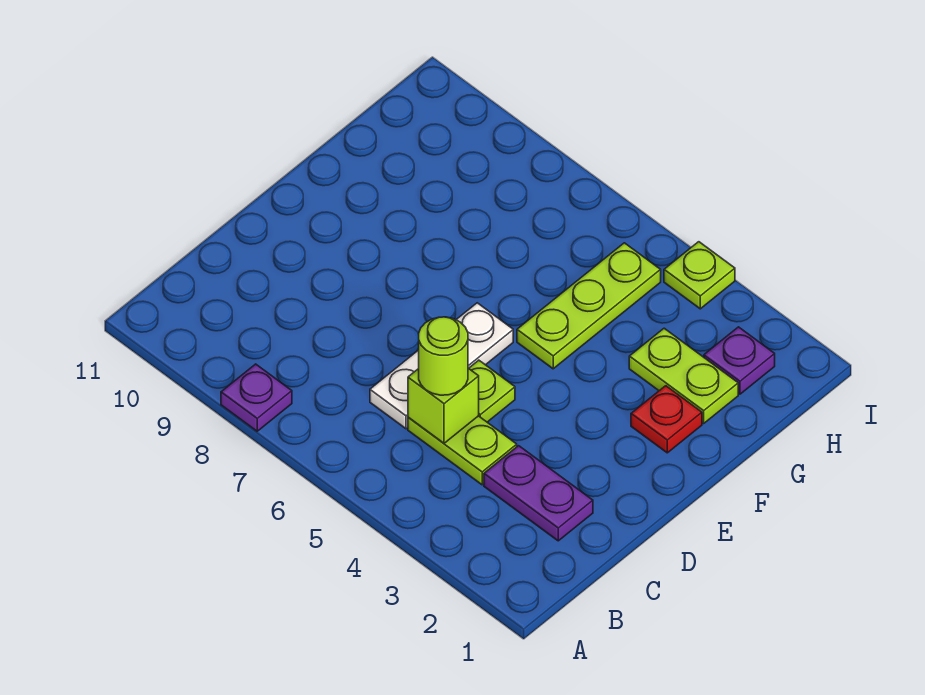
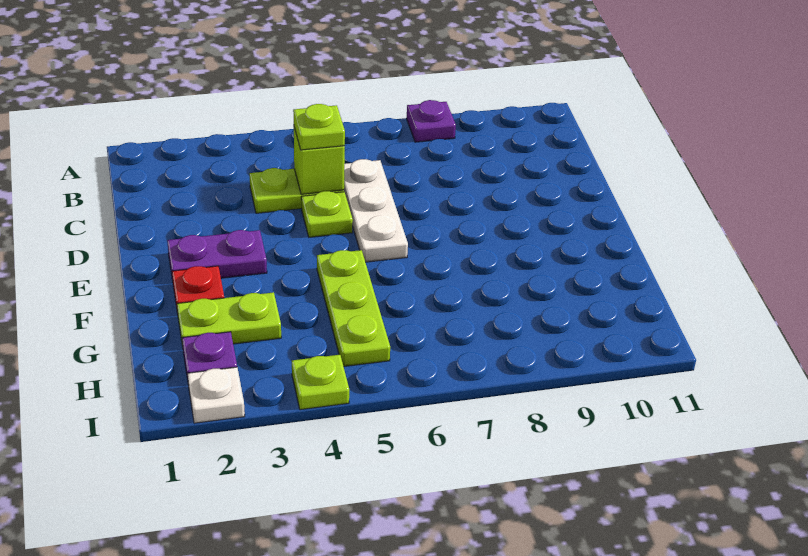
purple 1x2 plate [484,446,593,541] -> purple 1x2 plate moved to [167,230,267,280]
lime 1x1 round brick [419,317,468,395] -> lime 1x1 plate [293,104,345,150]
none -> white 1x1 plate [188,367,245,423]

